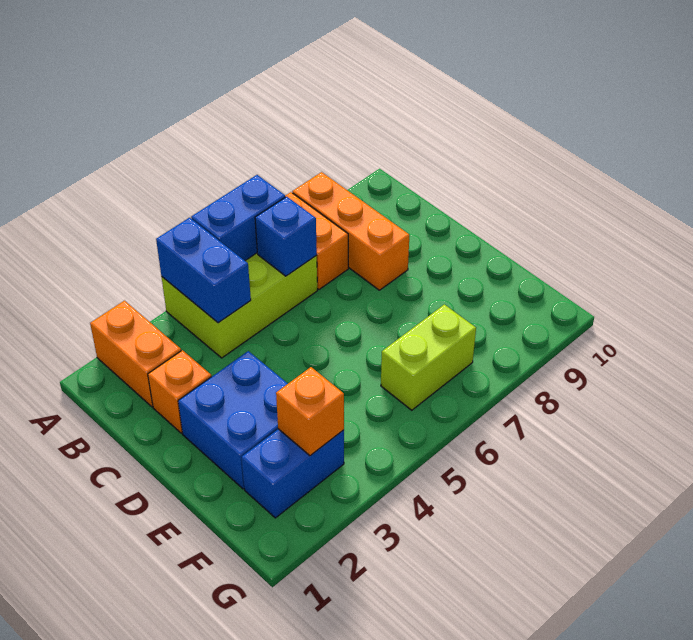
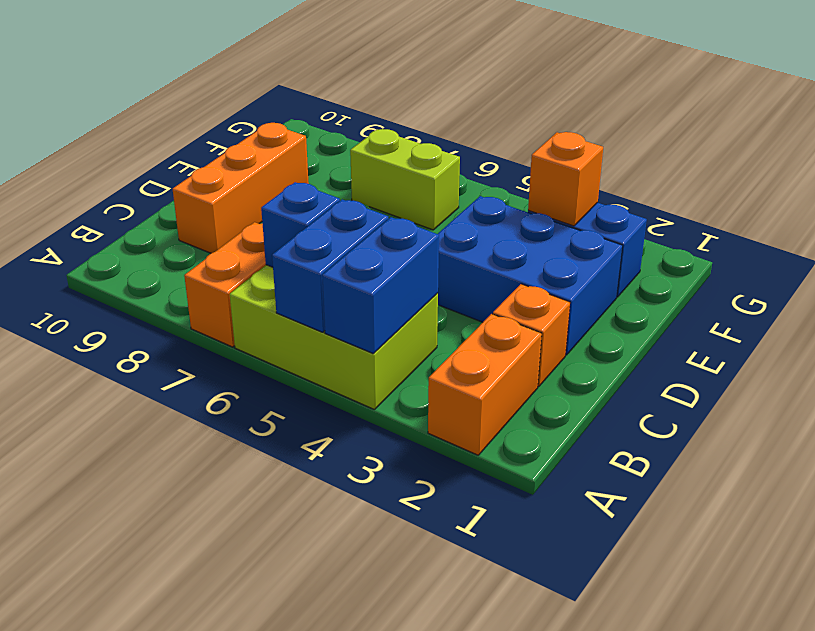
blue 1x2 brick [191,175,285,261] -> blue 1x2 brick turned to [272,199,389,332]
orange 1x3 brick [292,172,409,290] -> orange 1x3 brick moved to [173,123,309,253]
blue 2x2 brick [178,351,288,489] -> blue 2x3 brick [438,196,623,355]

